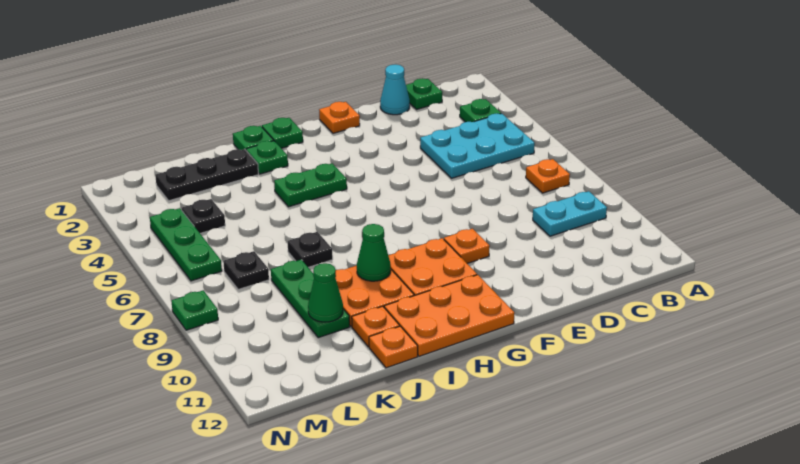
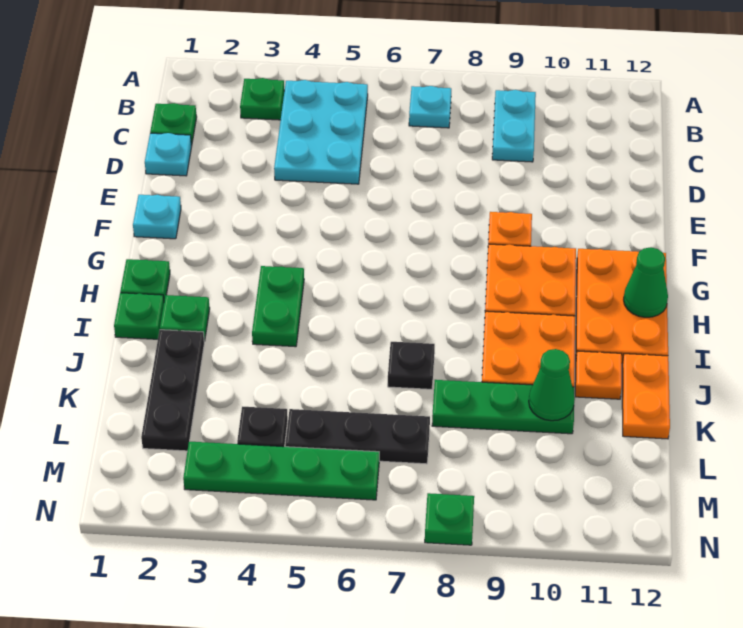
orange 1x1 plate [526,159,570,193] -> cyan 1x1 plate [409,86,451,128]
cyan 1x1 cone [380,64,410,115] -> cyan 1x1 plate [145,133,192,176]
orange 1x1 plate [319,102,360,133] -> cyan 1x1 plate [133,195,181,239]
green 1x1 cone [357,224,391,281] -> green 1x1 cone moved to [624,247,668,317]
orange 1x1 plate [369,326,418,368] -> orange 1x2 plate [622,354,670,439]
black 1x1 plate [223,251,269,289] -> black 1x3 plate [285,409,430,464]
green 1x3 plate [150,208,222,281] -> green 1x4 plate [183,441,379,500]

